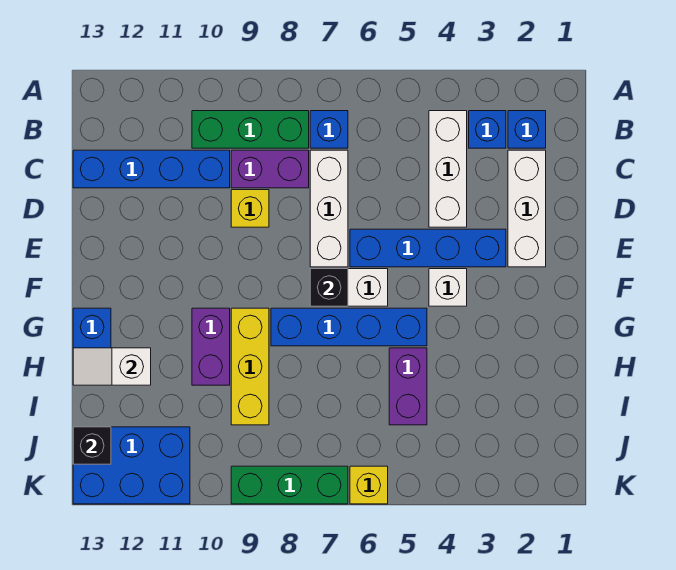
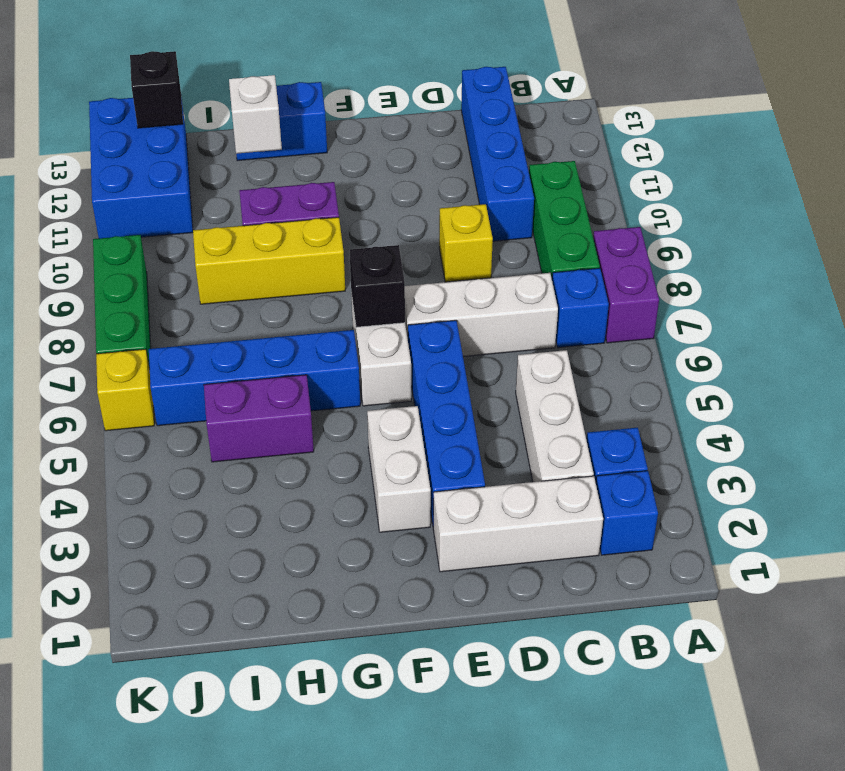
white 1x3 brick [429,111,467,227] -> white 1x3 brick turned to [516,350,594,482]
purple 1x2 brick [231,150,309,188] -> purple 1x2 brick moved to [593,227,659,343]
white 1x1 brick [429,269,467,306] -> white 1x2 brick [367,406,431,532]
blue 1x4 brick [271,308,427,346] -> blue 1x4 brick turned to [149,330,360,426]

